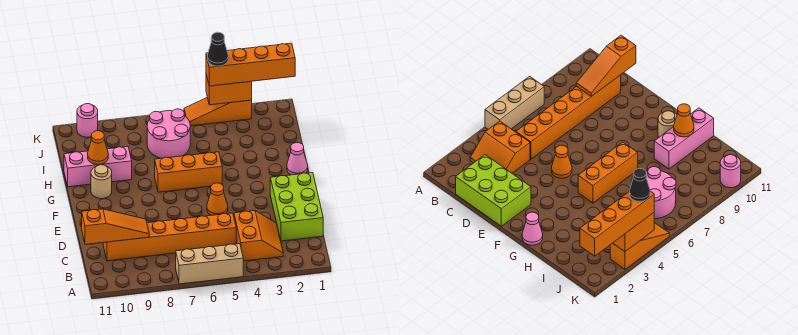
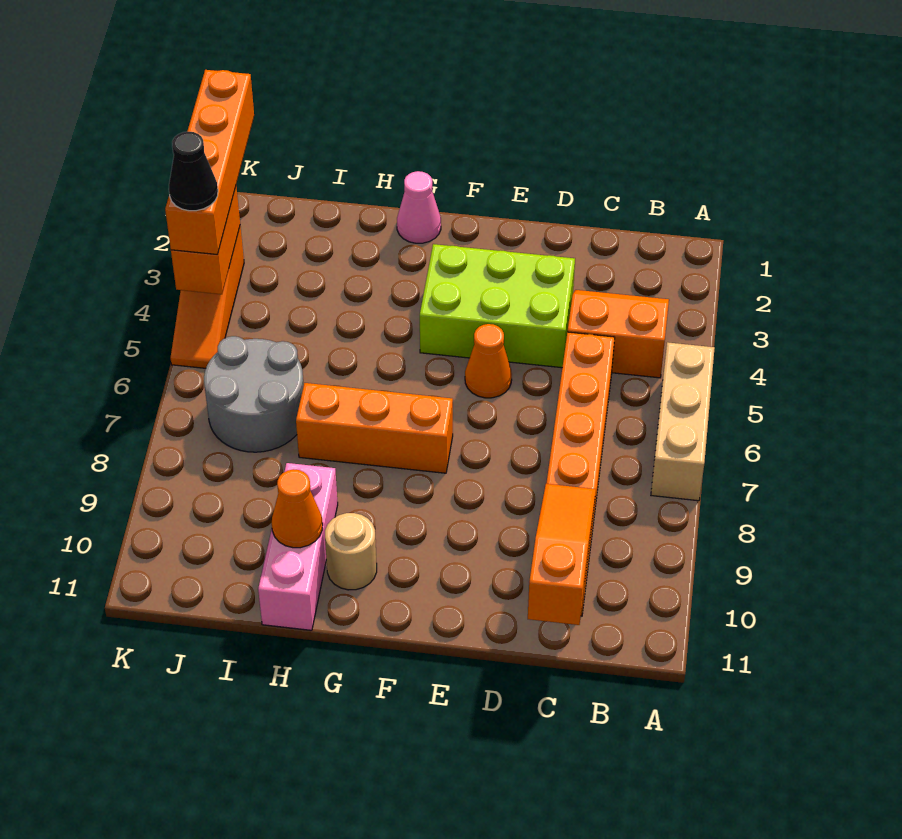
lime 2x3 brick [270,173,323,241] -> lime 2x3 brick moved to [420,244,575,368]
orange 1x3 brick [155,152,222,192] -> orange 1x3 brick turned to [296,383,453,473]
pink 2x2 round brick [147,109,190,158] -> grey 2x2 round brick [204,336,304,452]
pink 1x1 round brick [77,104,98,137] -> none

